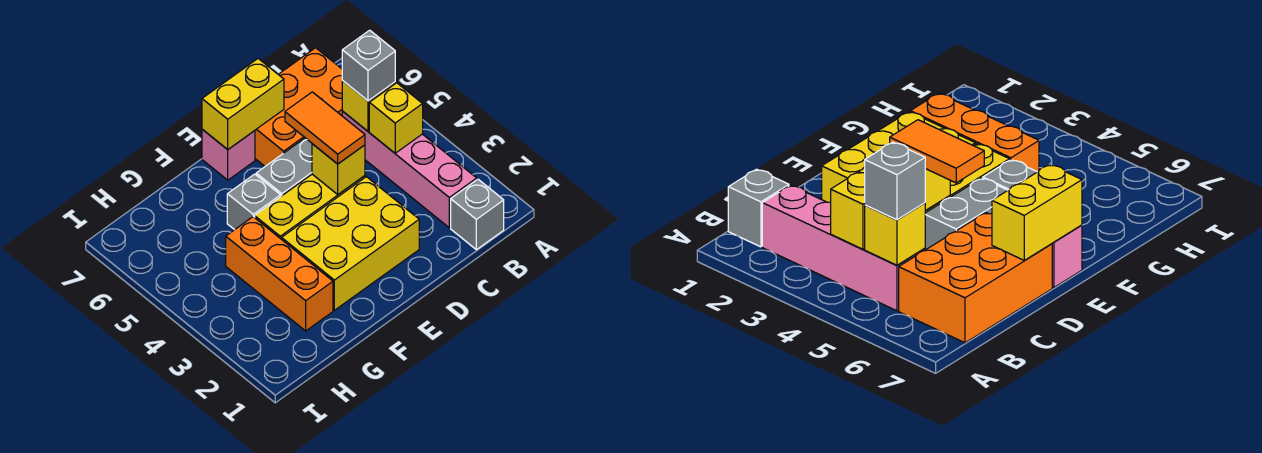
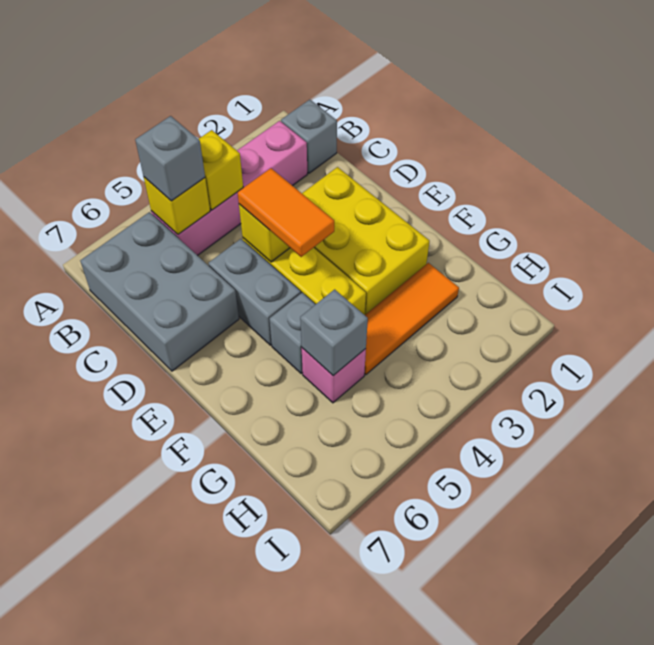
orange 2x3 brick [255,48,342,166] -> grey 2x3 brick [80,212,239,371]
orange 1x2 tile [285,92,365,164] -> orange 1x2 tile turned to [238,168,334,257]
yellow 1x2 brick [202,59,284,149] -> none
pink 1x1 brick [202,129,255,180] -> pink 1x1 brick moved to [302,348,366,403]
orange 1x3 brick [226,217,333,331] -> orange 1x3 tile [364,263,459,375]
none -> grey 1x1 brick [300,289,368,376]

